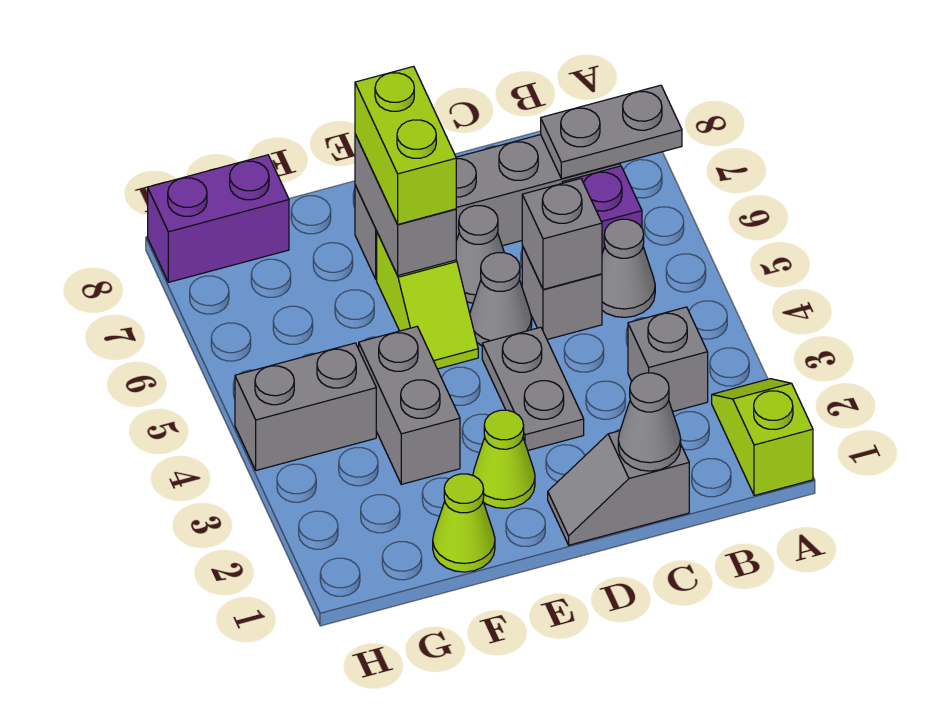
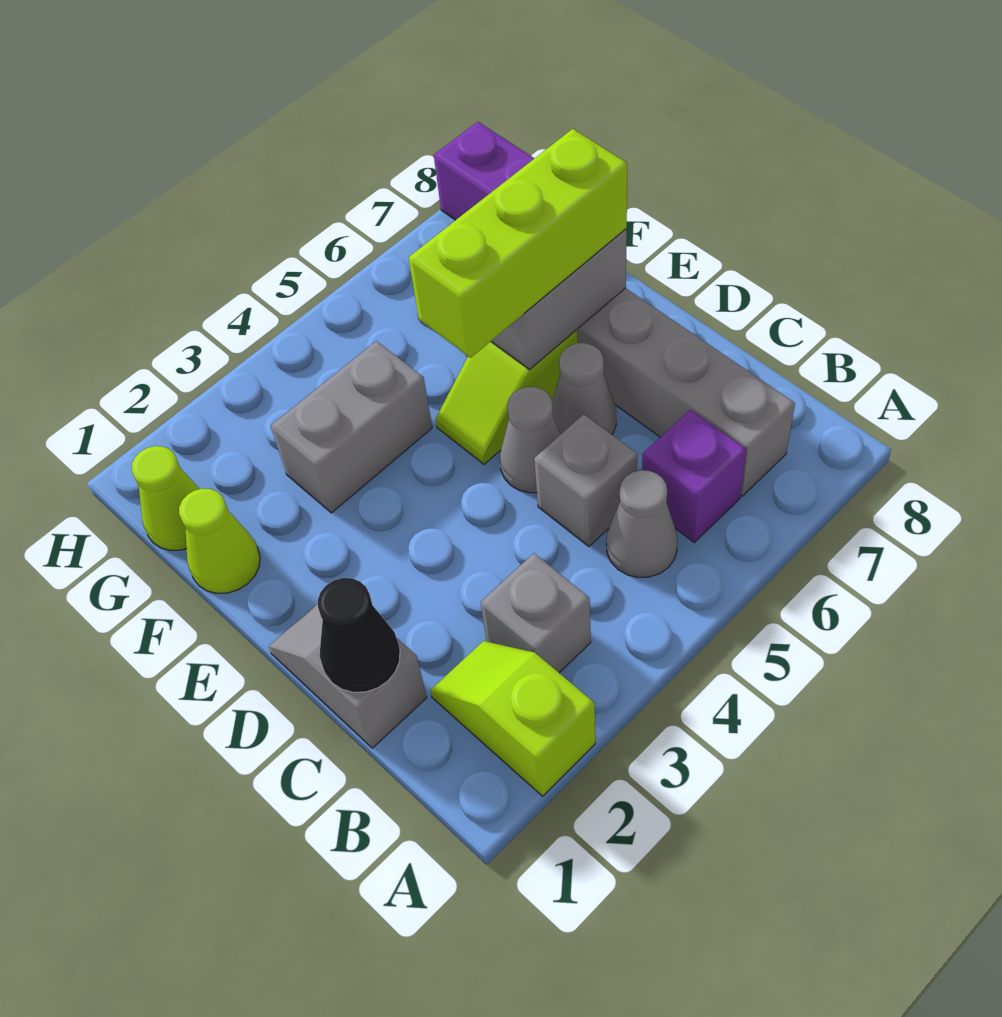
lime 1x2 slope [712,379,813,496] -> lime 1x2 slope turned to [430,641,595,796]
grey 1x2 plate [541,85,682,179] -> none
grey 1x1 cone [618,373,681,471] -> black 1x1 cone [318,578,400,692]
grey 1x1 brick [522,179,602,289] -> none
grey 1x2 plate [482,327,584,450] -> none
lime 1x1 cone [473,410,535,508] -> lime 1x1 cone moved to [131,446,199,550]
lime 1x2 brick [355,66,456,224] -> lime 1x3 brick [409,129,627,358]
grey 1x2 brick [235,343,376,470] -> none

